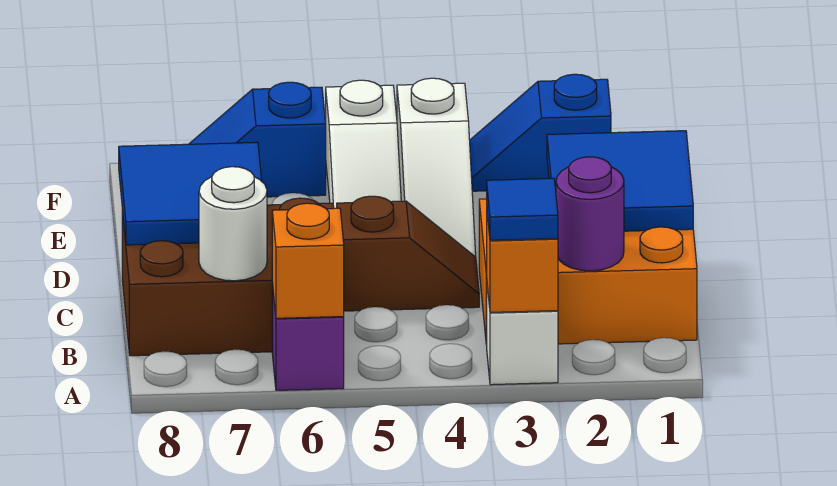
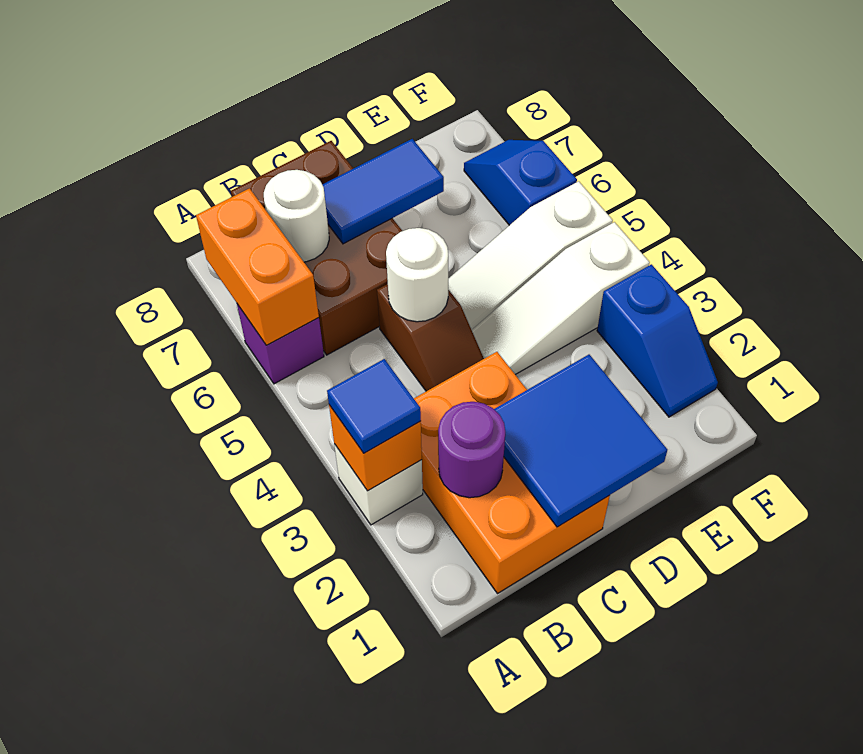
orange 1x1 brick [272,203,344,318] -> orange 1x2 brick [196,188,319,345]
none -> white 1x1 round brick [386,228,448,322]
blue 2x2 tile [119,142,262,245] -> blue 1x2 tile [322,139,444,244]
blue 1x2 slope [470,74,611,191] -> blue 1x2 slope turned to [597,264,718,417]

